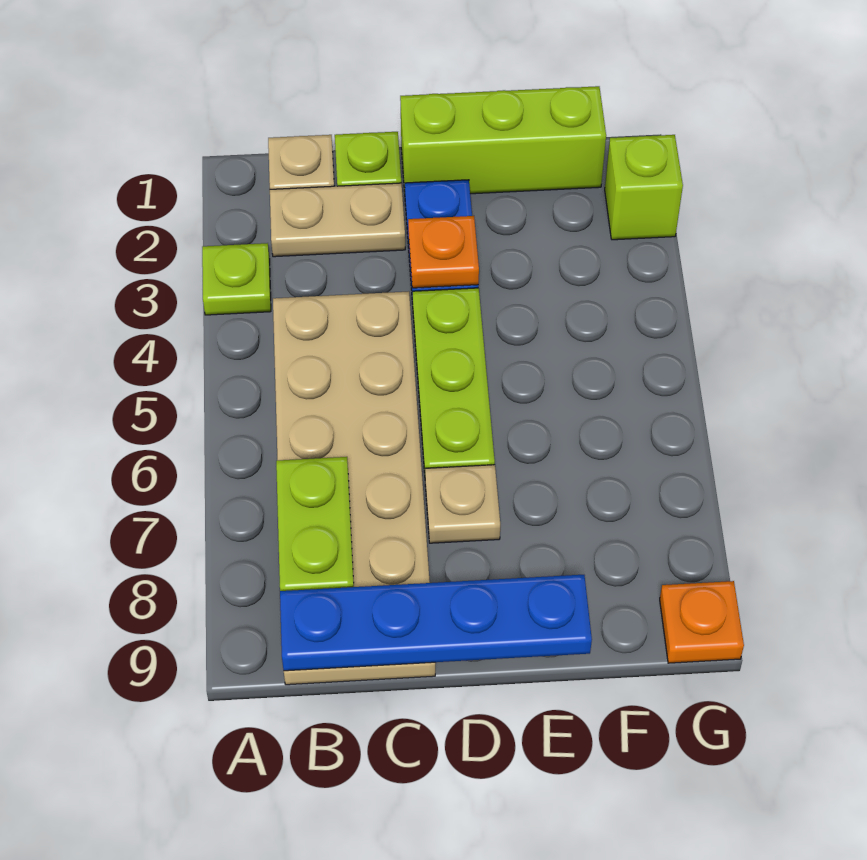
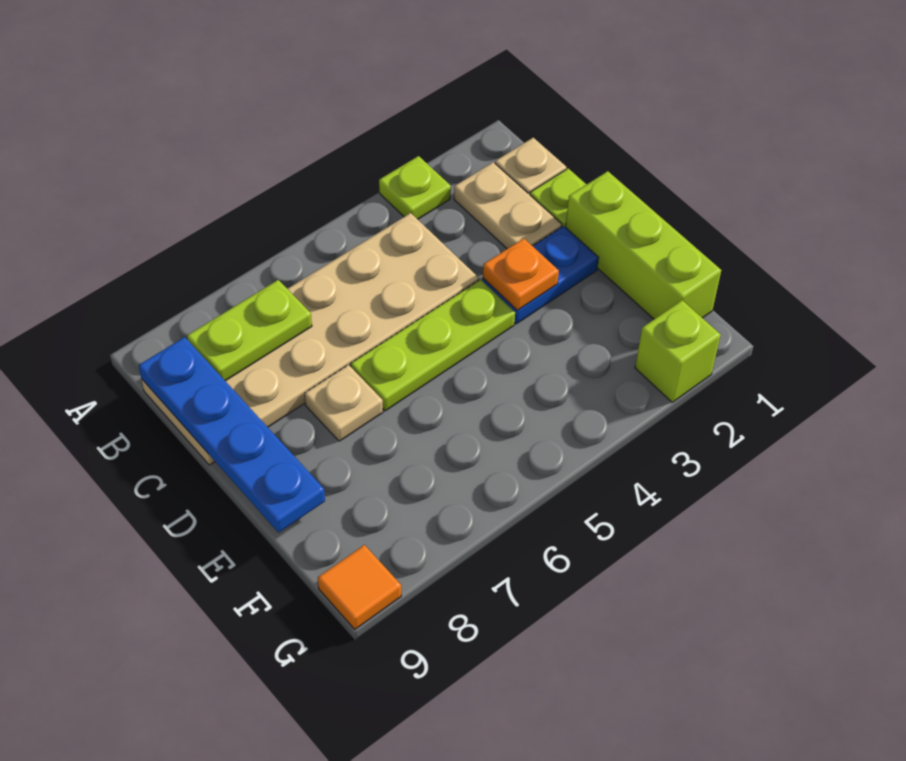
orange 1x1 plate [660,581,744,663] -> orange 1x1 tile [318,545,401,629]

